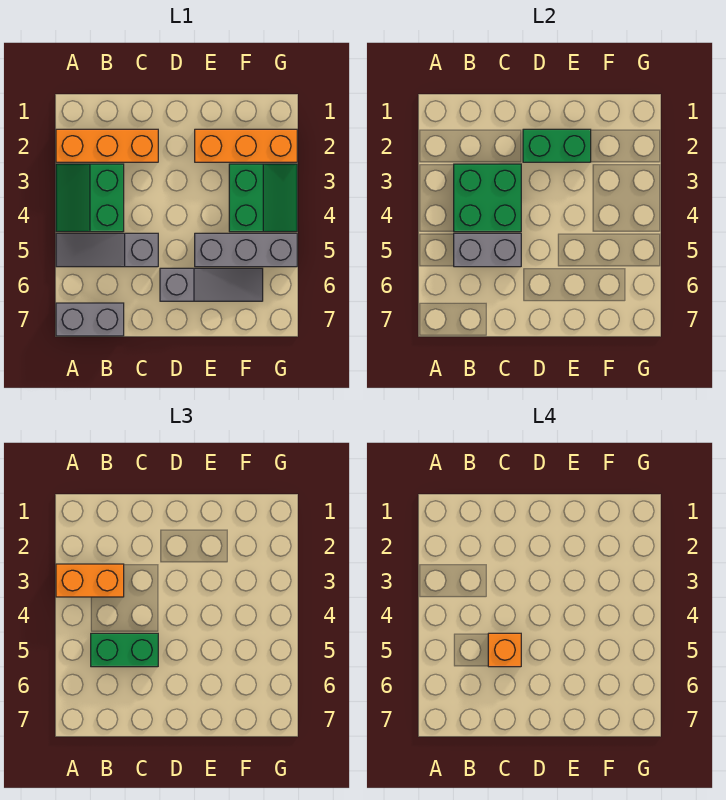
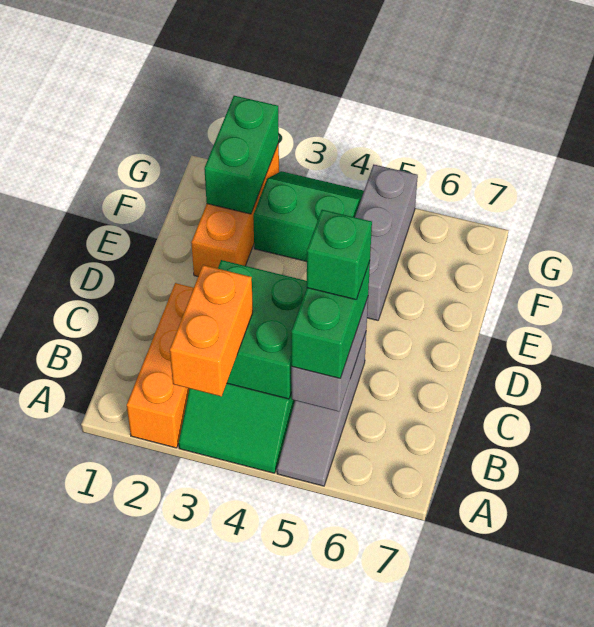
grey 1x2 brick [56,303,124,336] -> none
orange 1x1 brick [488,633,521,667] -> green 1x1 brick [307,210,372,300]
green 1x2 brick [523,129,591,162] -> green 1x2 brick moved to [204,96,279,214]
grey 1x3 slope [160,268,263,301] -> none

